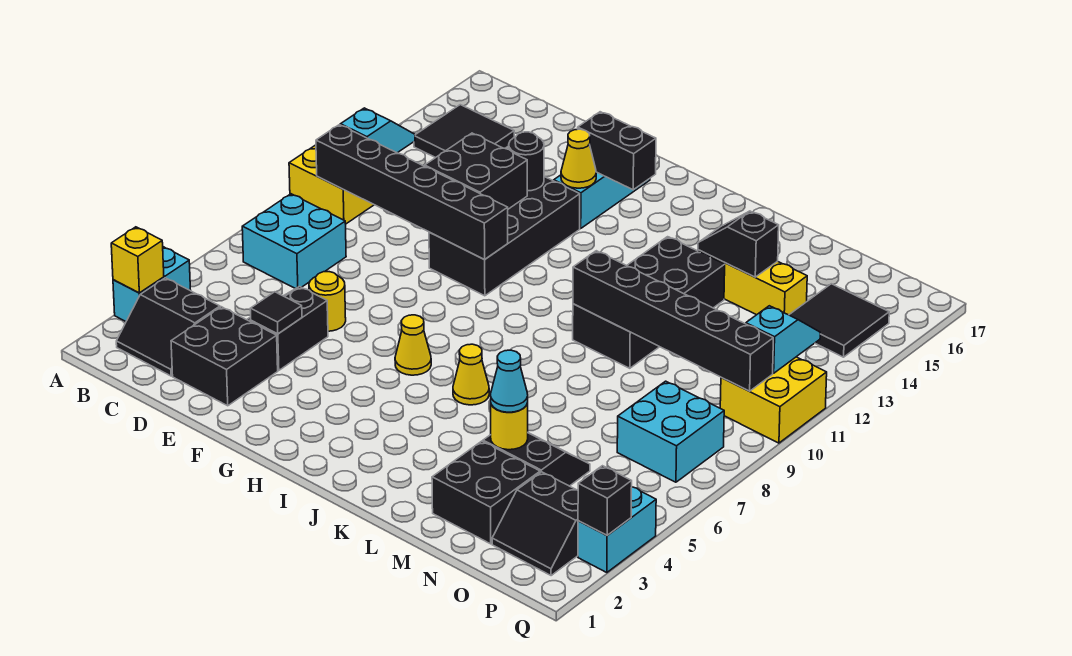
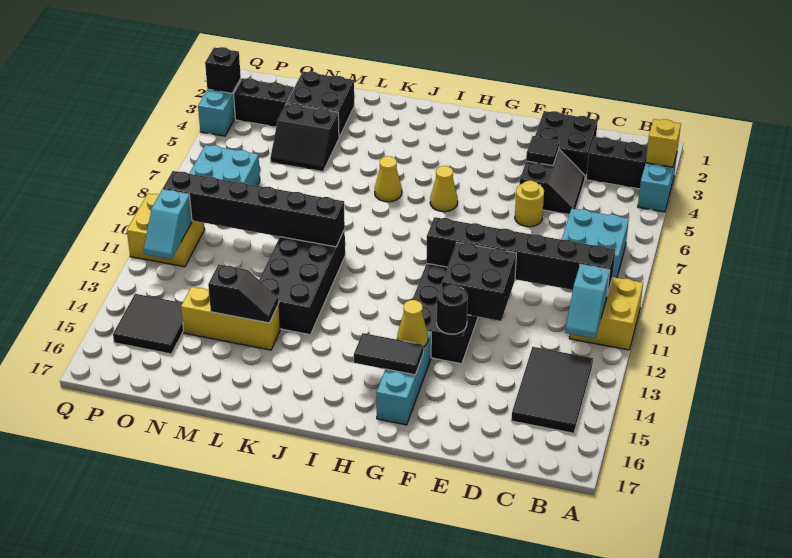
black 2x2 tile [414,105,514,158] -> black 2x3 tile [511,347,593,433]
black 1x2 brick [578,112,656,190] -> black 1x2 tile [354,333,423,375]
yellow 1x1 round brick [491,403,528,450] -> none
cyan 1x1 cone [490,350,528,412] -> none

